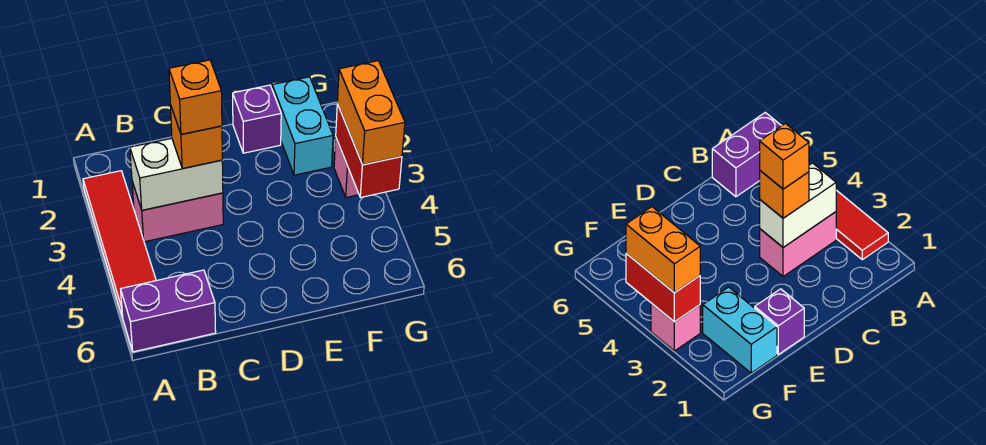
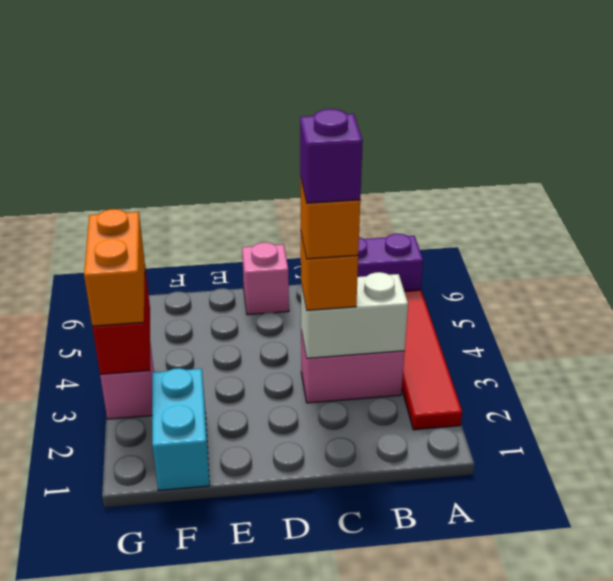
none -> pink 1x1 brick [242,242,289,315]
purple 1x1 brick [233,85,281,153] -> purple 1x1 brick moved to [300,109,363,203]

